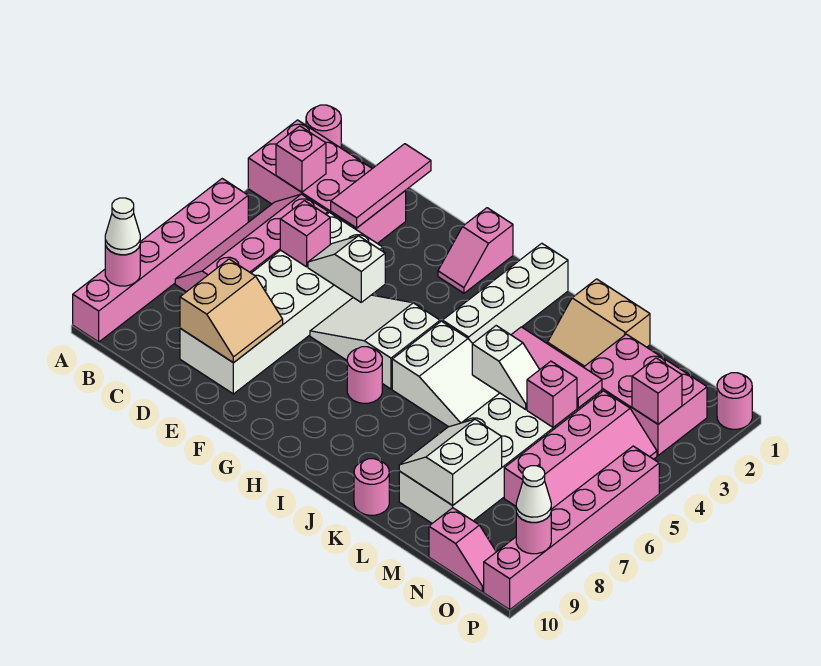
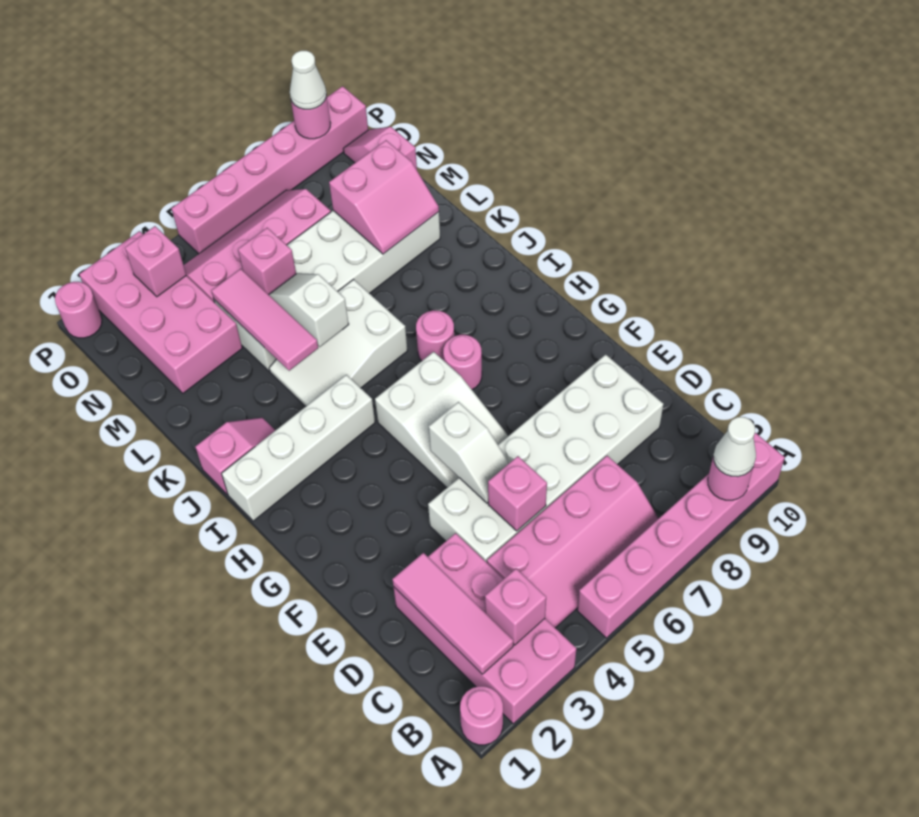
pink 1x3 tile [331,144,431,228] -> pink 1x3 tile turned to [392,553,513,674]
tan 2x2 slope [180,259,283,363] -> none
pink 1x2 slope [438,208,513,293] -> pink 1x2 slope moved to [195,418,275,494]
white 2x3 slope [392,321,499,427] -> white 2x3 slope turned to [269,279,407,406]
tan 2x2 slope [548,279,650,367] -> none
pink 1x1 round brick [354,459,389,515] -> pink 1x1 round brick moved to [416,310,454,361]
white 2x2 slope [399,419,502,505] -> pink 2x2 slope [329,140,439,254]
pink 2x3 brick [584,334,707,456] -> pink 2x4 brick [79,231,242,393]

